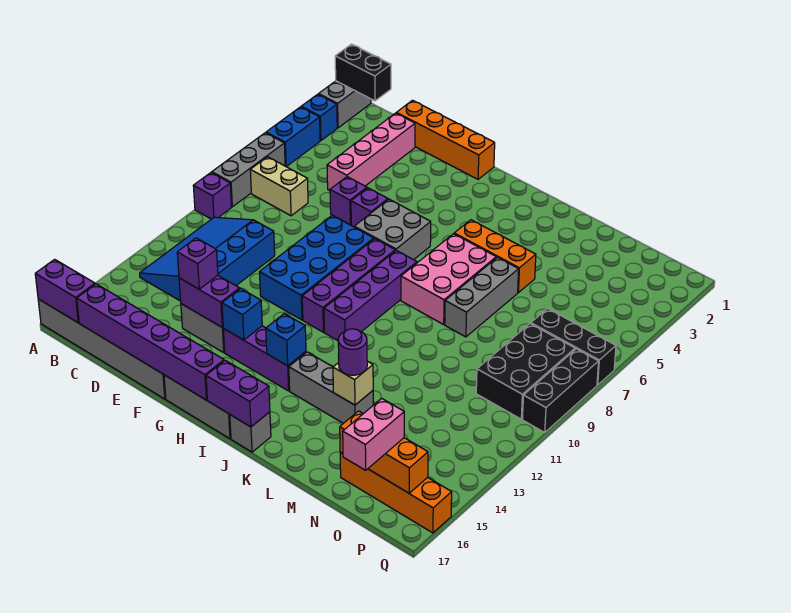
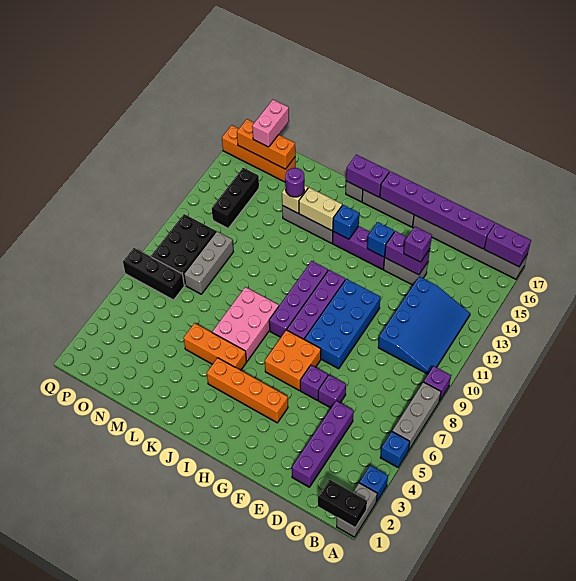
blue 1x2 brick [266,107,320,167] -> blue 1x1 brick [380,432,410,467]
tan 1x2 brick [250,157,308,216] -> tan 1x2 brick moved to [299,187,342,231]
orange 1x4 brick [397,100,495,179] -> orange 1x4 brick moved to [207,358,288,423]
pink 1x4 brick [327,113,415,190] -> purple 1x4 brick [292,401,354,487]
grey 2x2 brick [354,199,431,260] -> orange 2x2 brick [265,330,321,391]
grey 1x3 brick [445,257,519,337] -> grey 1x3 brick moved to [184,231,234,294]
black 1x3 brick [522,349,599,432] -> black 1x3 brick moved to [212,168,259,228]

